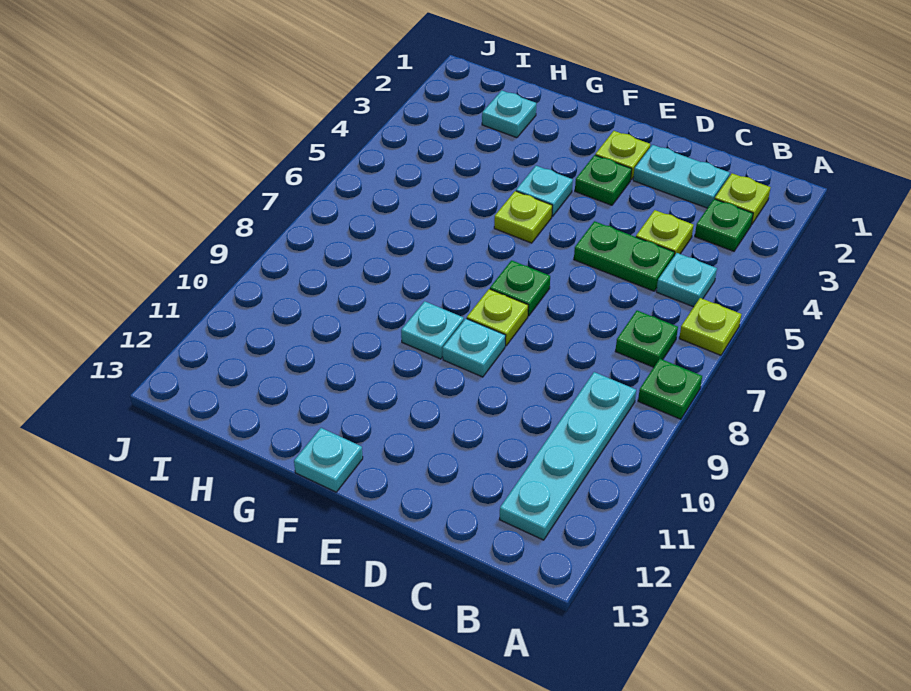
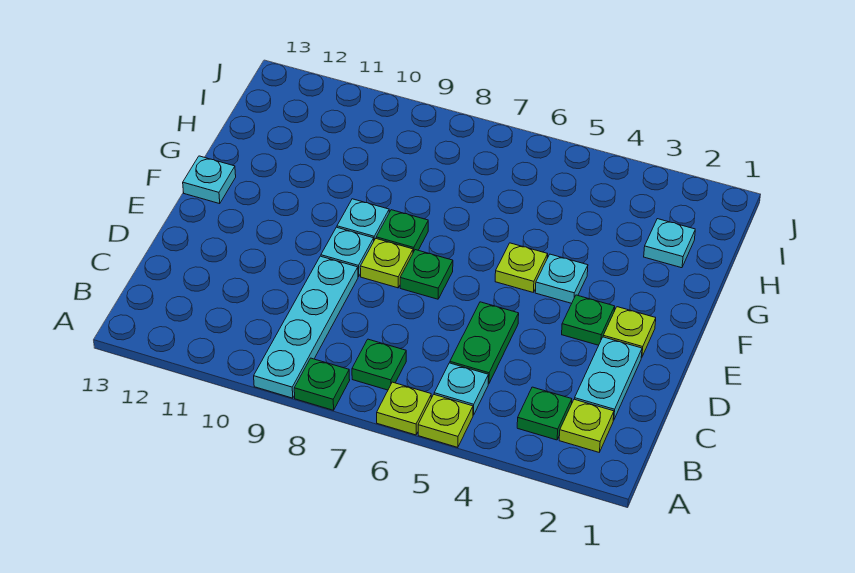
cyan 1x4 plate [500,372,636,540] -> cyan 1x4 plate turned to [254,256,358,398]
lime 1x1 plate [636,210,694,256] -> lime 1x1 plate moved to [418,395,473,447]
none -> green 1x1 plate [376,210,428,252]

